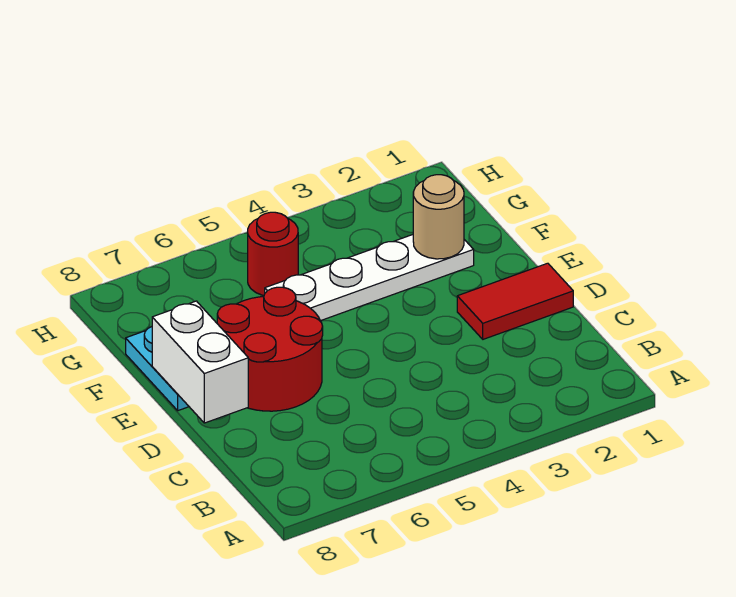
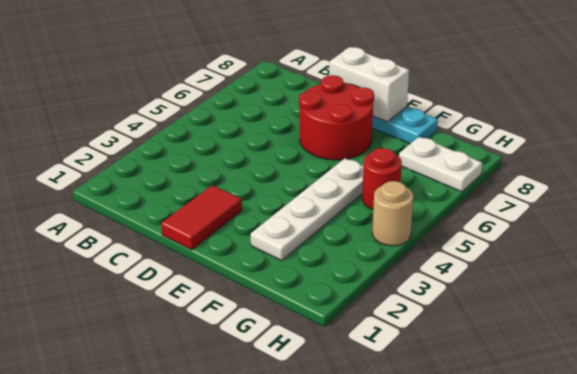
tan 1x1 round brick [413,175,464,259] -> tan 1x1 round brick moved to [372,181,413,246]
none -> white 1x2 plate [399,137,482,192]

